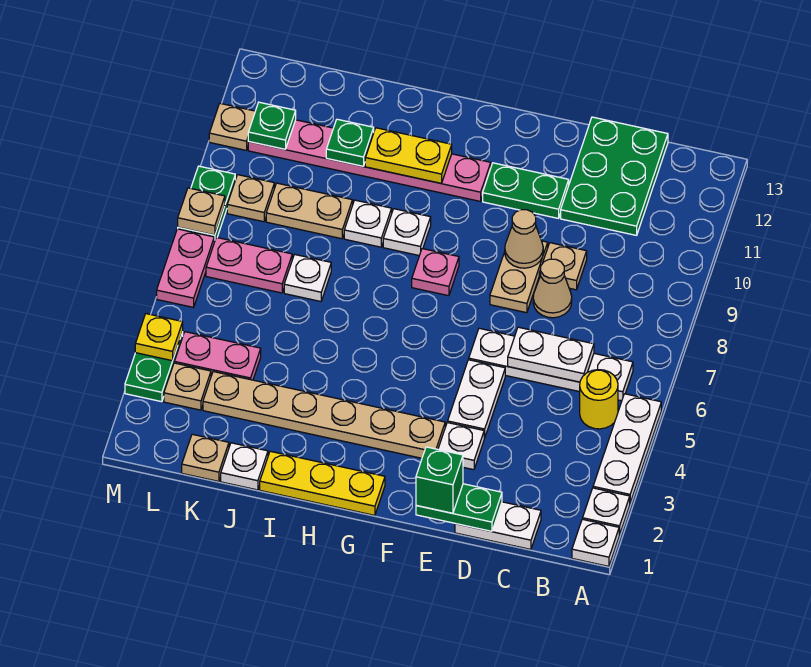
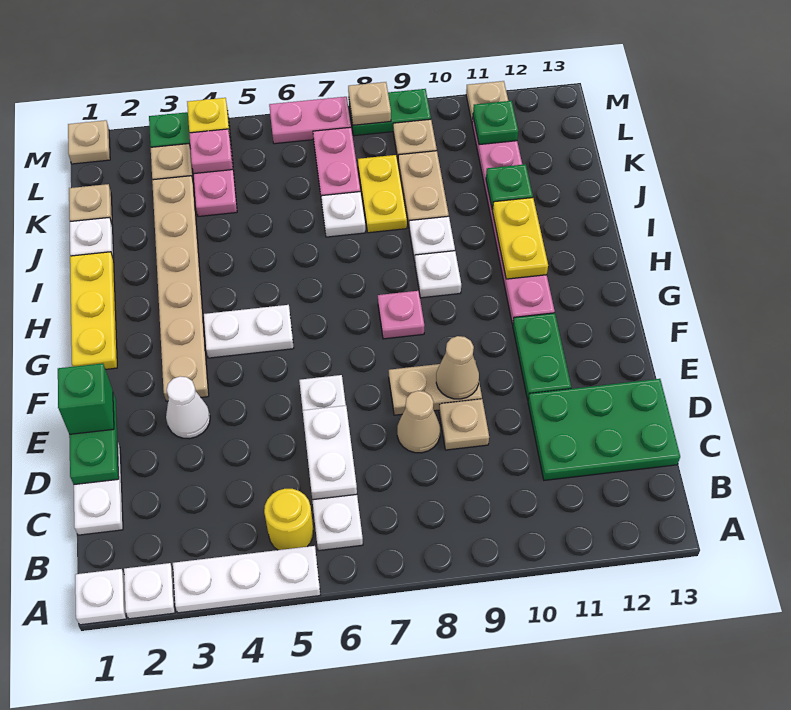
white 1x1 plate [438,422,484,470] -> white 1x1 cone [166,376,210,439]
white 1x2 plate [448,360,505,438] -> white 1x2 plate moved to [204,305,294,358]
none -> yellow 1x2 plate [358,155,407,233]
none -> pink 1x1 plate [189,129,233,174]
none -> tan 1x1 plate [68,120,110,164]

